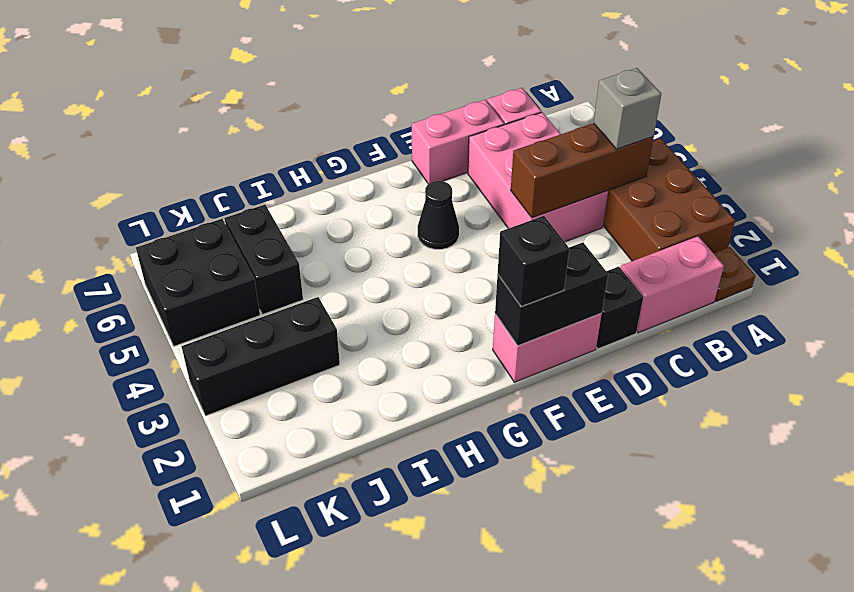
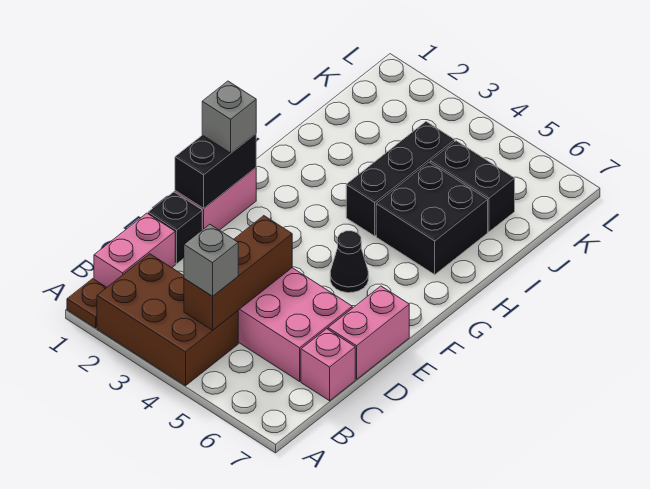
black 1x1 brick [498,216,569,307] -> grey 1x1 brick [202,81,256,153]
black 1x3 brick [181,297,340,416] -> black 1x3 brick moved to [346,122,455,236]
black 2x2 brick [136,219,260,346] -> black 2x2 brick moved to [376,162,488,275]

